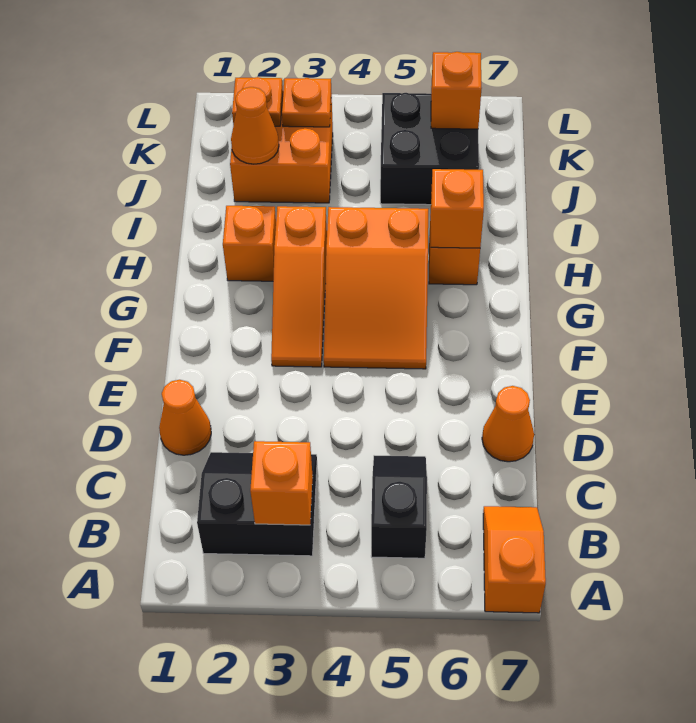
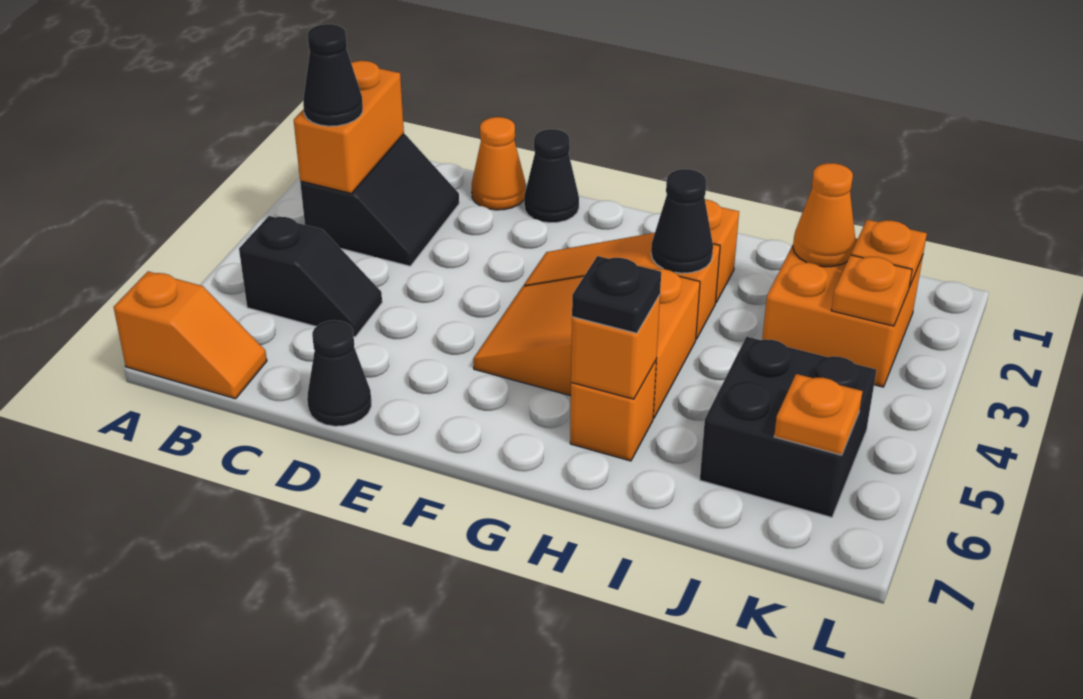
orange 1x1 brick [250,441,313,525] -> orange 1x2 brick [294,61,404,193]
none -> black 1x1 cone [303,24,363,126]
orange 1x1 cone [482,386,534,462] -> black 1x1 cone [307,320,371,426]
none -> black 1x1 cone [524,129,579,223]
none -> black 1x1 cone [651,169,713,273]
none -> black 1x1 plate [572,256,661,333]
orange 1x1 brick [431,52,482,129] -> orange 1x1 plate [774,374,863,455]

